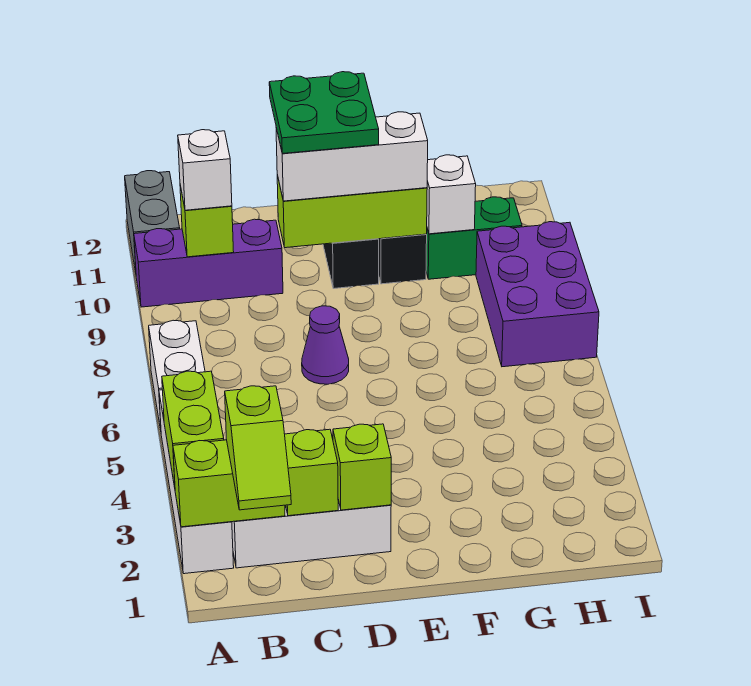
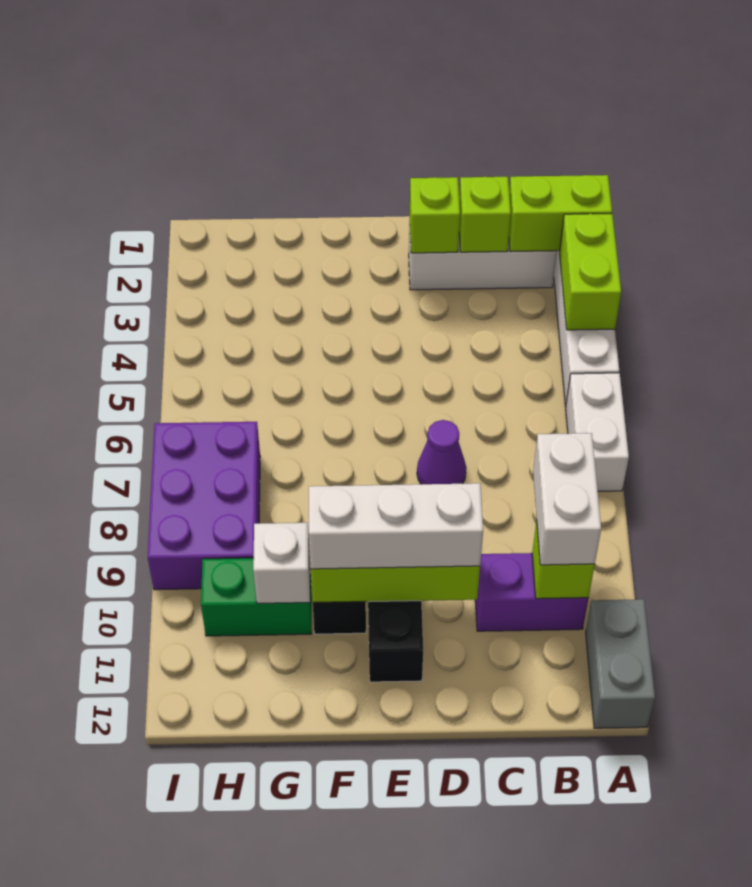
purple 1x3 brick [134,219,283,307] -> purple 1x2 brick [475,553,588,631]
lime 1x2 slope [225,386,291,510] -> none
white 1x1 brick [178,130,232,210] -> white 1x2 brick [533,433,601,565]
green 2x2 plate [269,72,379,154] -> none

